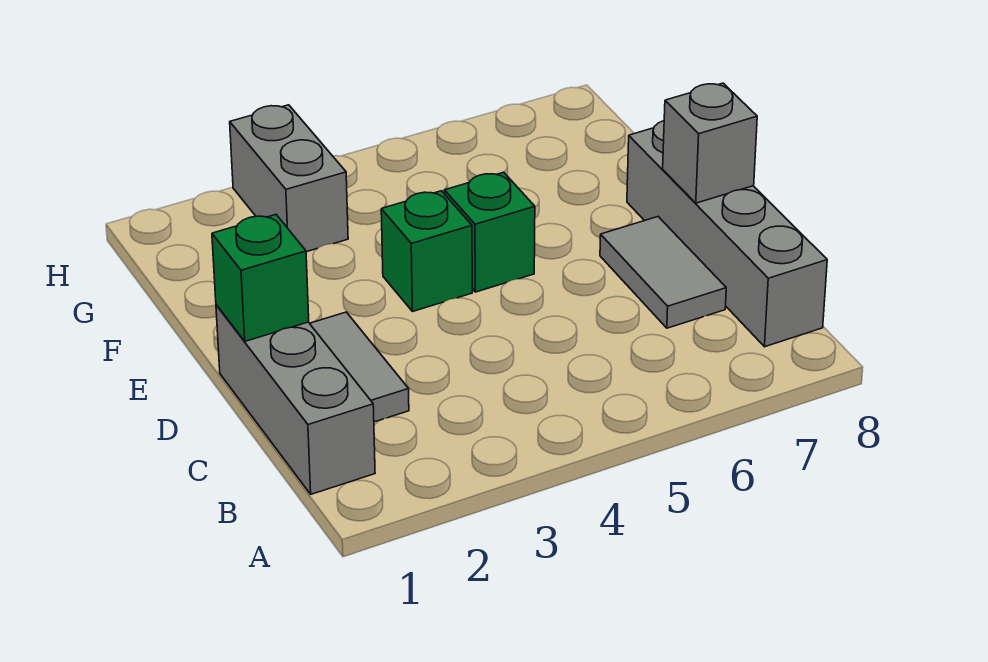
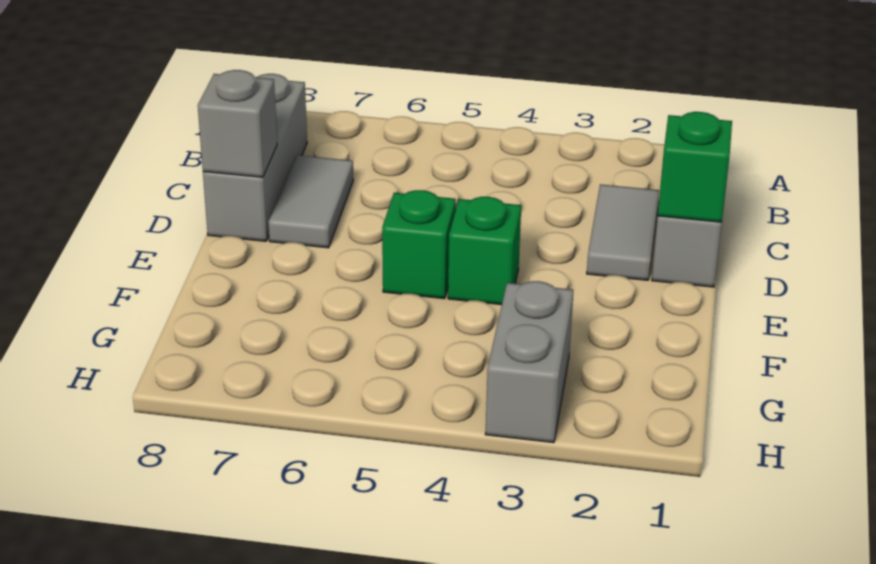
grey 1x4 brick [627,121,827,347] -> grey 1x3 brick [203,74,307,241]

